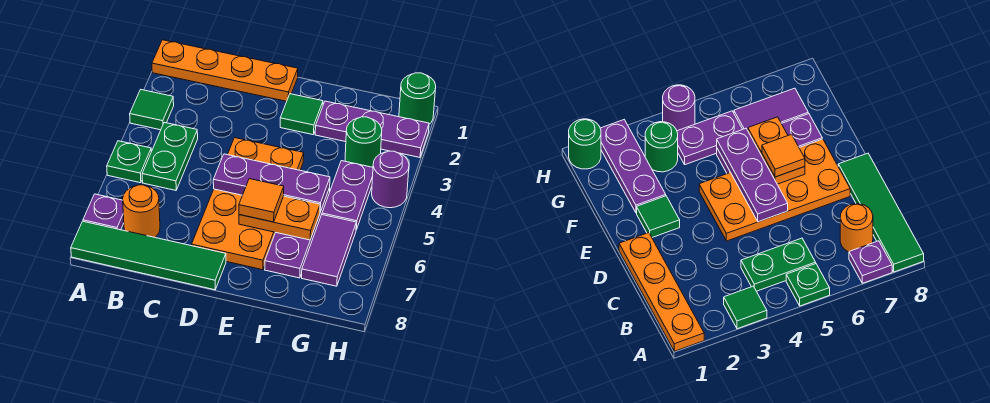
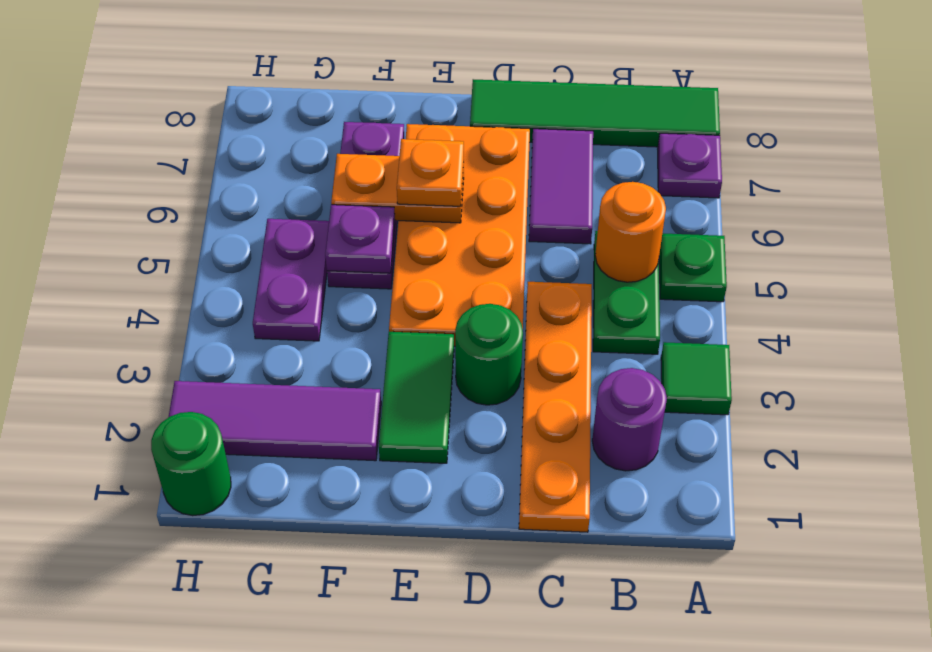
orange 1x4 plate [152,40,298,101] -> orange 1x4 plate turned to [519,282,592,532]
orange 1x1 round brick [123,185,160,237] -> orange 1x1 round brick moved to [595,182,666,282]
purple 1x3 plate [213,154,330,212] -> purple 1x1 plate [325,205,395,273]
green 1x1 tile [280,94,323,135] -> green 1x2 tile [379,332,454,463]
orange 1x1 tile [239,179,284,222] -> orange 1x1 plate [397,139,464,206]
purple 1x3 plate [315,101,429,157] -> purple 1x3 tile [169,381,381,461]
green 1x1 round brick [345,117,382,167] -> green 1x1 round brick moved to [455,304,523,405]
purple 1x2 tile [302,215,356,286] -> purple 1x2 tile moved to [529,129,593,244]
purple 1x1 round brick [372,151,409,208] -> purple 1x1 round brick moved to [592,368,667,471]

